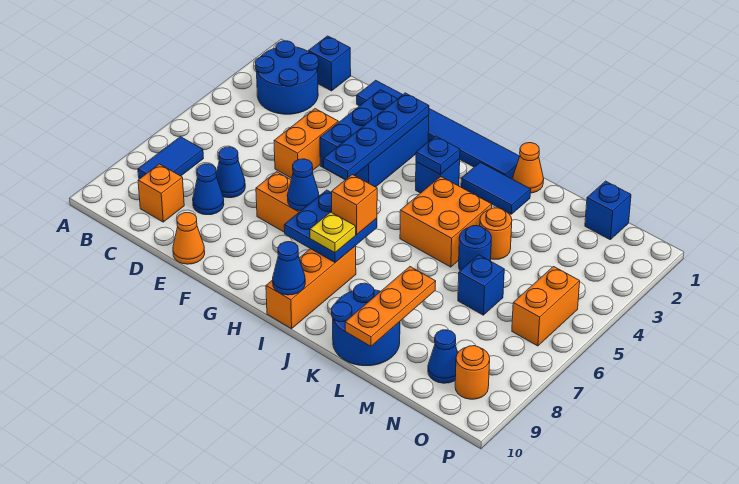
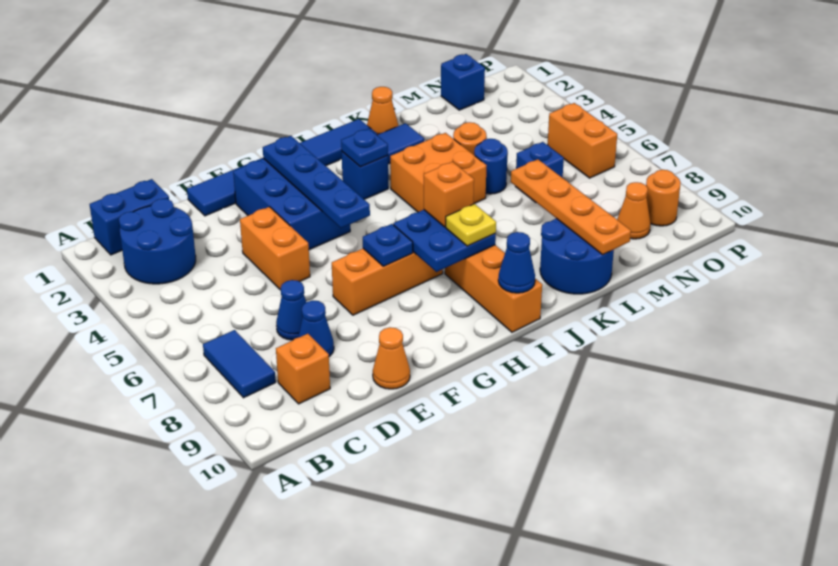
blue 1x1 brick [308,36,351,91] -> blue 1x2 brick [90,179,169,255]
blue 1x1 cone [287,159,319,211] -> blue 1x1 plate [363,224,413,266]
orange 1x3 plate [345,267,436,346] -> orange 1x4 plate [511,159,631,255]
blue 1x1 cone [428,330,458,383] -> orange 1x1 cone [617,182,651,239]

